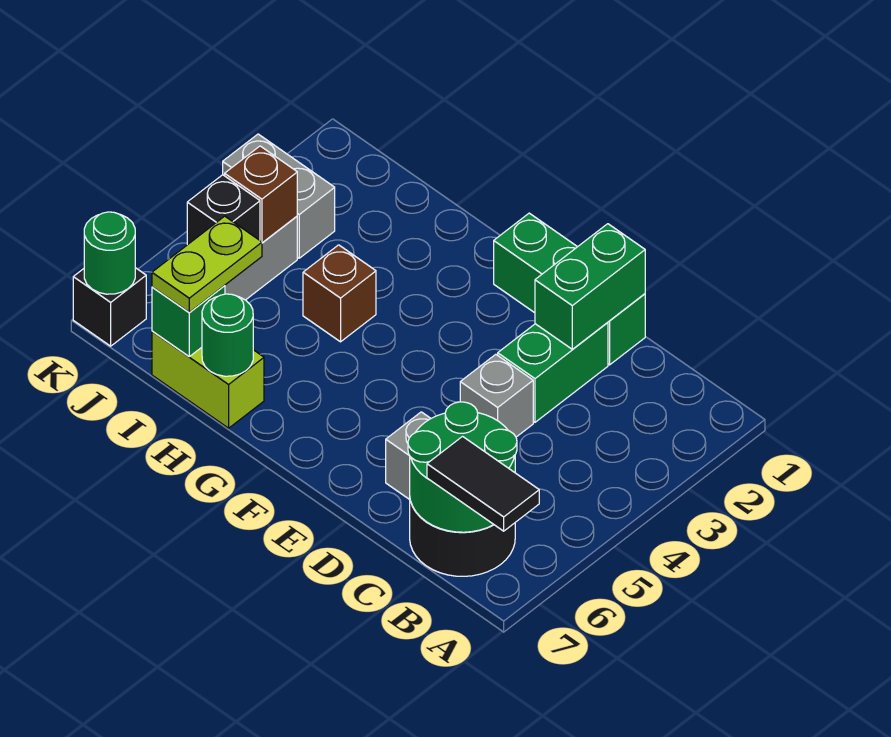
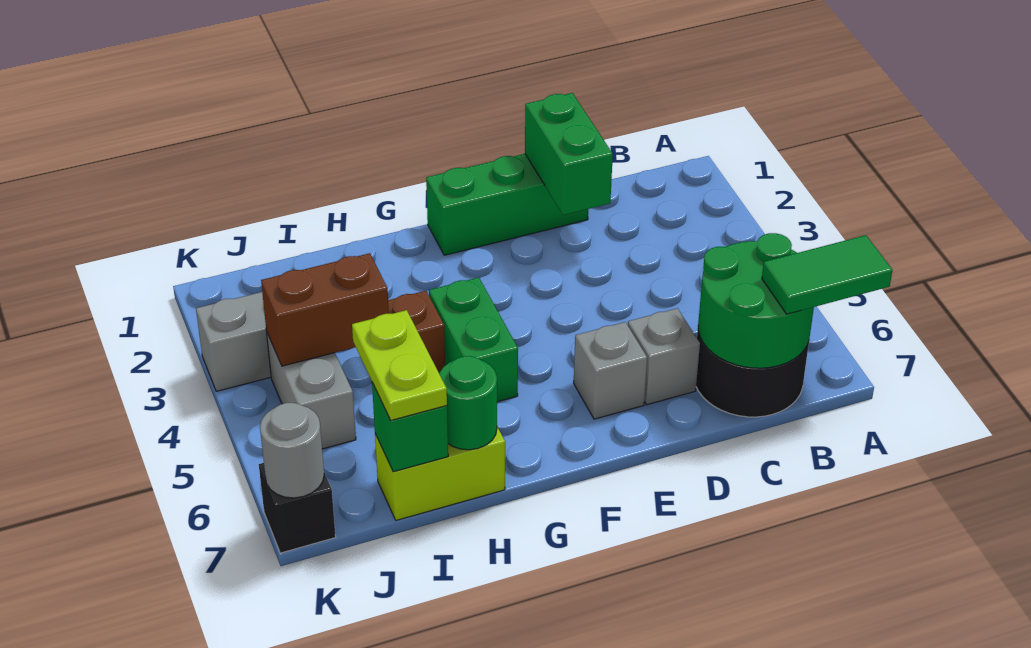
black 1x2 tile [427,437,539,531] -> green 1x2 tile [762,235,893,314]
green 1x2 brick [498,323,608,422] -> green 1x2 brick moved to [429,277,518,402]
grey 1x1 brick [460,354,533,437] -> grey 1x1 brick moved to [574,322,647,419]
brown 1x1 brick [225,146,297,243] -> brown 1x2 brick [261,253,389,366]
black 1x1 brick [187,175,260,245] -> none
green 1x1 round brick [84,212,135,294] -> grey 1x1 round brick [260,403,324,498]

